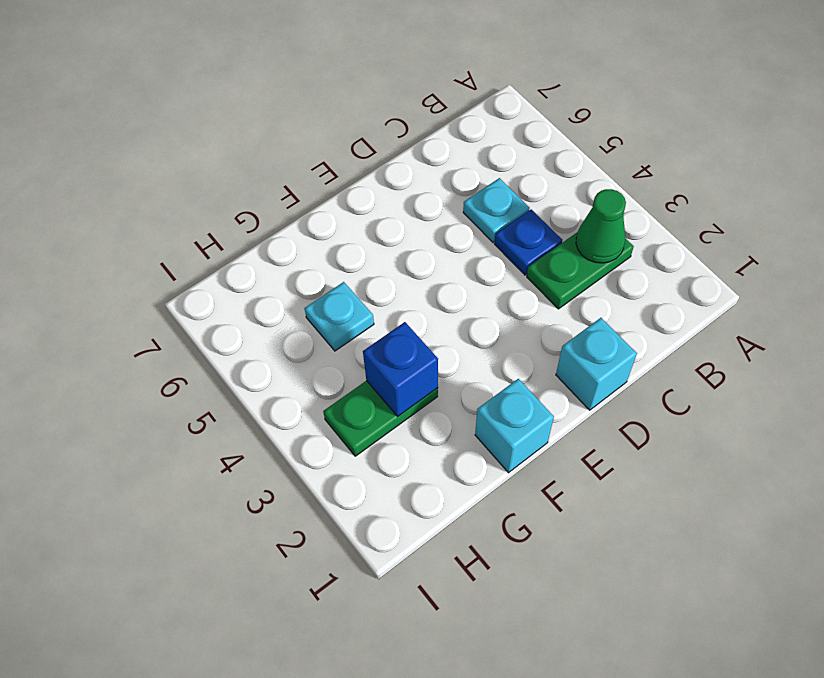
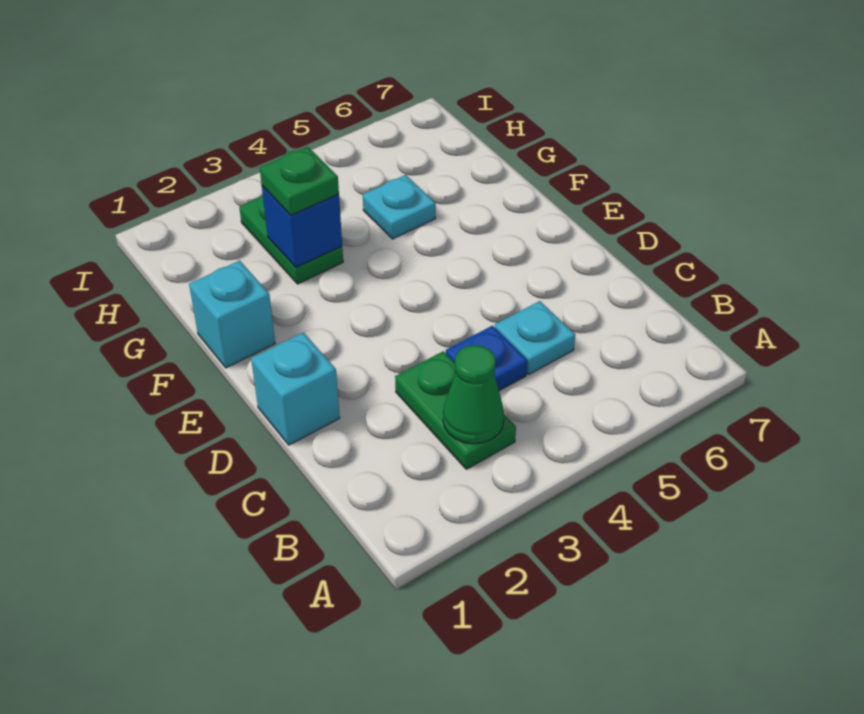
none -> green 1x1 plate [260,147,339,215]

